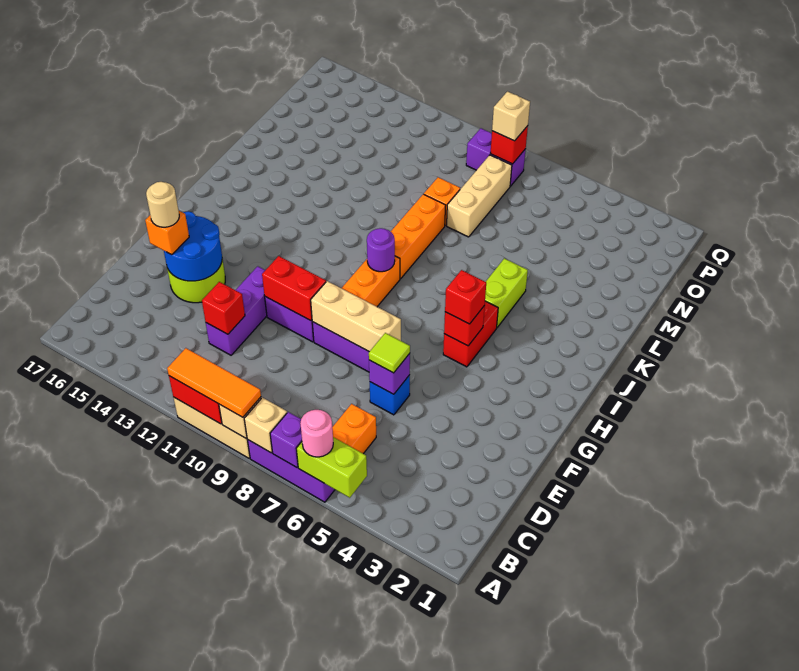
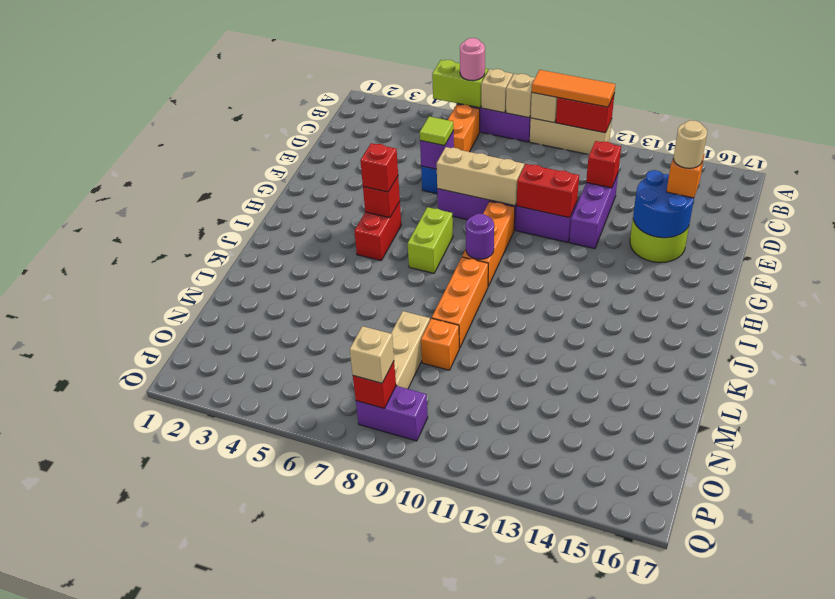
purple 1x1 brick [270,412,302,468] -> tan 1x1 brick [481,69,513,113]
lime 1x2 brick [485,258,528,327] -> lime 1x2 brick moved to [408,207,453,273]

